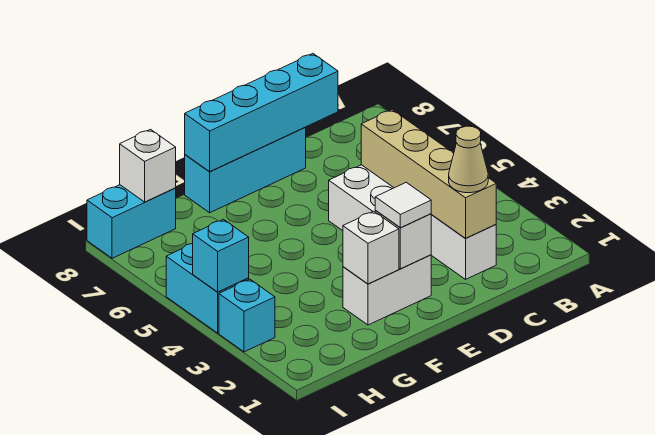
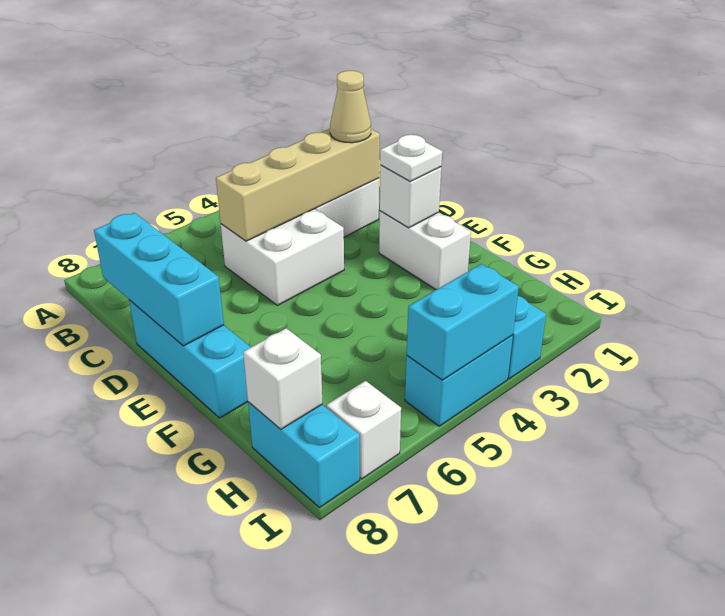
cyan 1x4 brick [185,54,338,171] -> cyan 1x3 brick [94,213,224,346]
white 1x1 tile [375,182,431,228] -> white 1x1 plate [380,135,442,181]
white 1x1 brick [343,211,399,284] -> white 1x1 brick moved to [326,381,401,479]
cyan 1x1 brick [193,219,249,292] -> cyan 1x2 brick [407,264,519,380]

